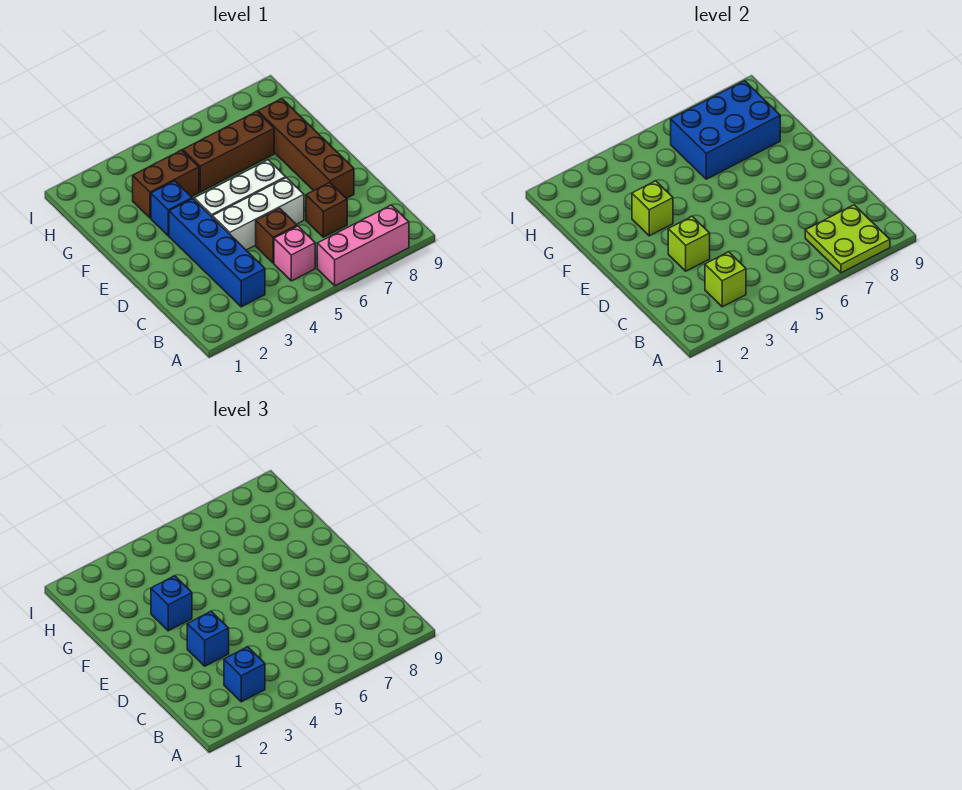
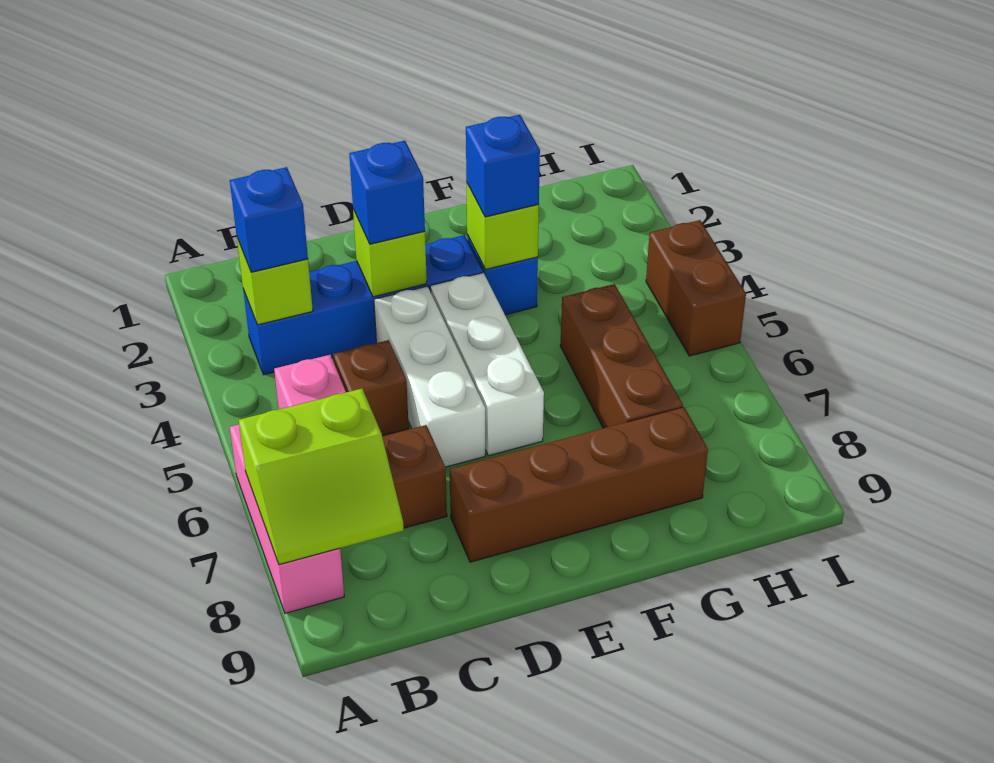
lime 2x2 plate [805,205,890,273] -> lime 2x2 slope [239,389,404,565]
brown 1x2 brick [133,150,199,218] -> brown 1x2 brick moved to [646,220,746,356]
blue 2x3 brick [671,81,780,179] -> none

